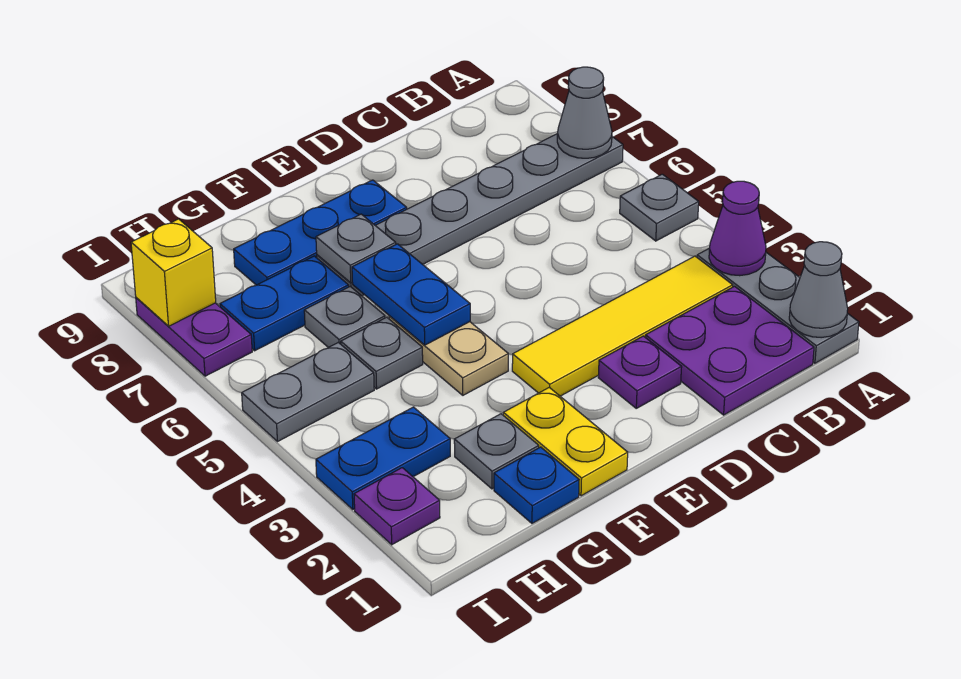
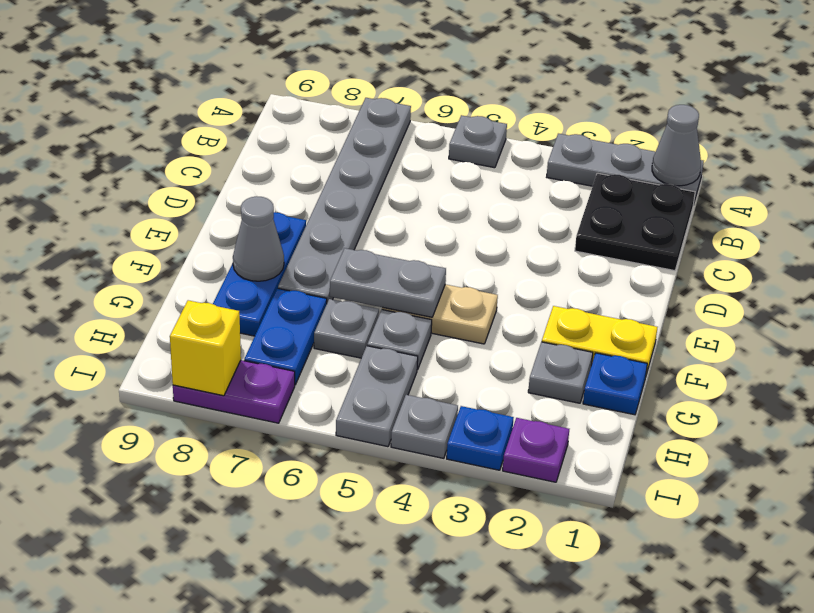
purple 1x1 cone [709,181,766,276] -> none
grey 1x1 cone [557,67,612,158] -> grey 1x1 cone moved to [233,196,284,281]
purple 2x2 plate [646,286,814,415] -> black 2x2 plate [575,173,695,271]
yellow 1x4 tile [512,256,733,396] -> none
purple 1x1 plate [598,336,682,408] -> none
blue 1x2 plate [352,244,470,345] -> grey 1x2 plate [330,248,446,317]
grey 1x1 plate [316,214,396,283] -> grey 1x1 plate moved to [391,395,458,458]
blue 1x2 plate [316,407,450,509] -> blue 1x1 plate [447,406,514,470]

